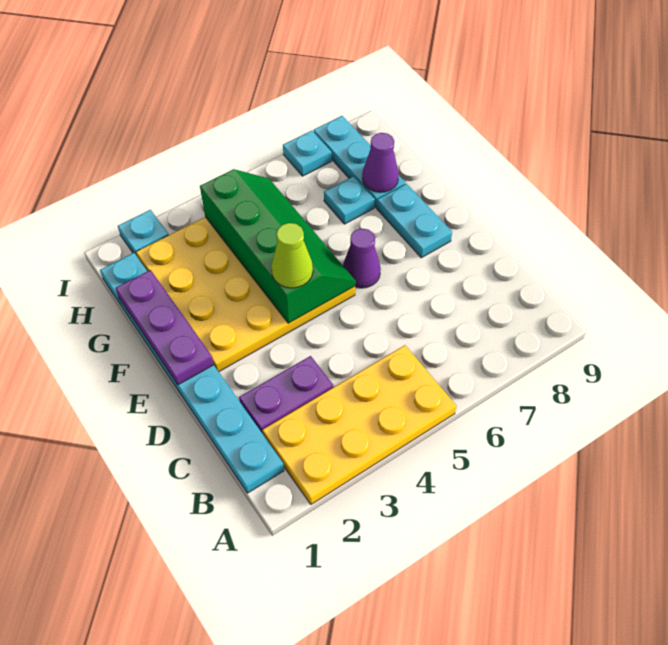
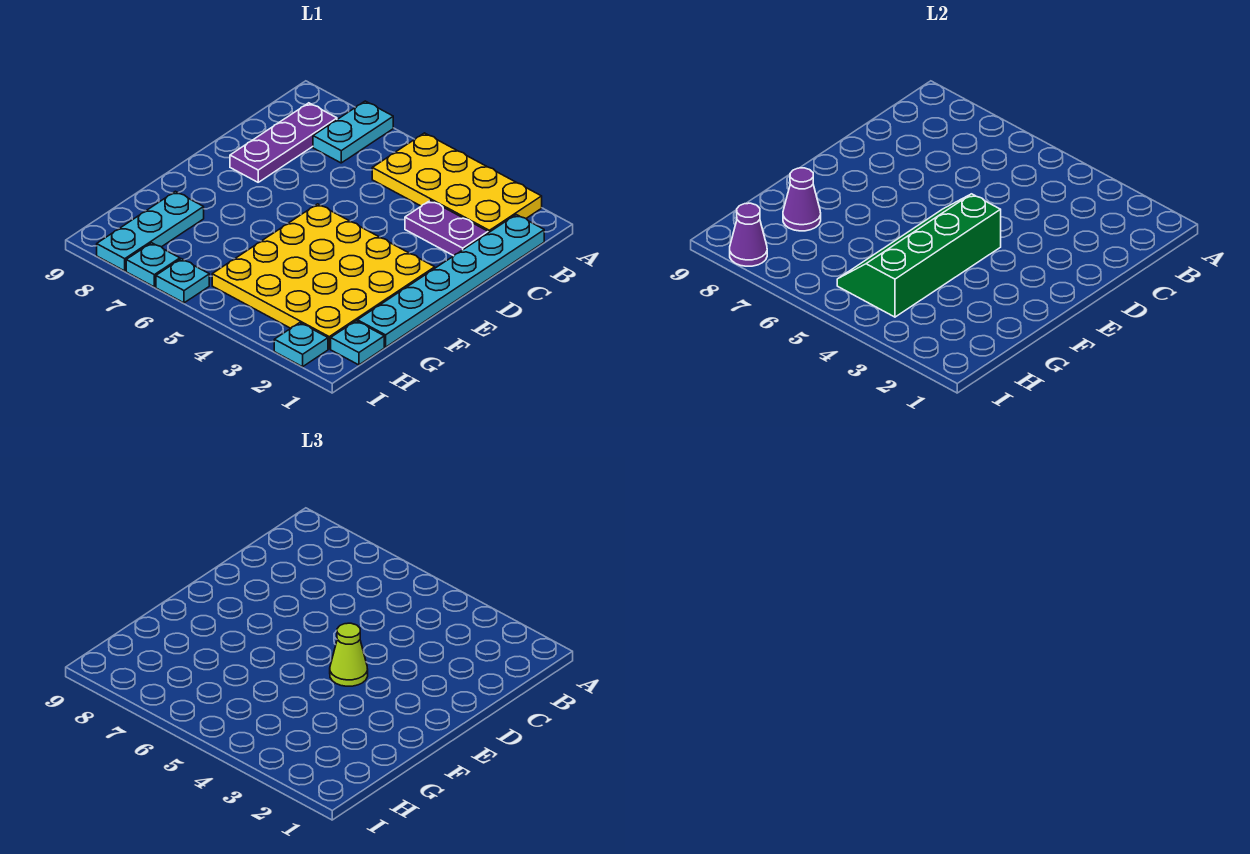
purple 1x3 plate [116,270,214,385] -> purple 1x3 plate moved to [230,103,337,182]
purple 1x1 cone [343,229,381,288] -> purple 1x1 cone moved to [730,203,767,266]
cyan 1x2 plate [377,184,452,258] -> cyan 1x2 plate moved to [313,101,393,163]
cyan 1x1 plate [324,176,375,224] -> cyan 1x1 plate moved to [156,259,209,303]

